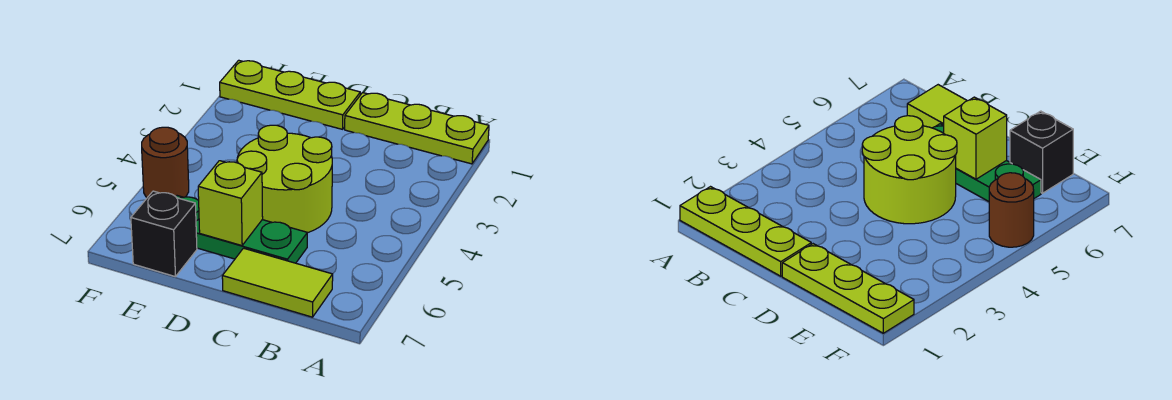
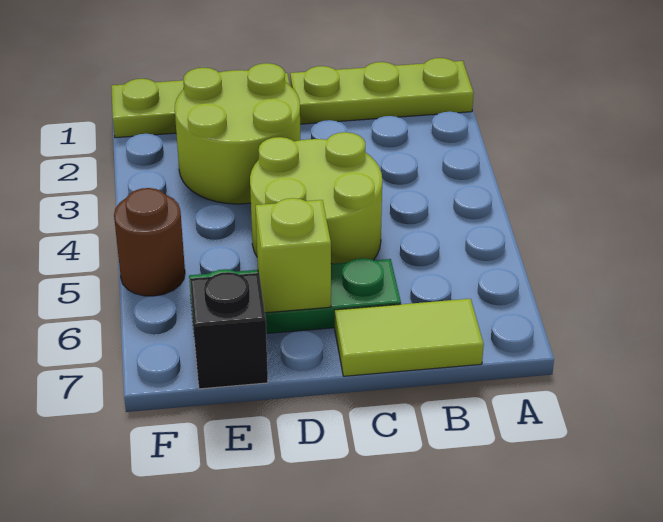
none -> lime 2x2 round brick [175,63,301,204]

